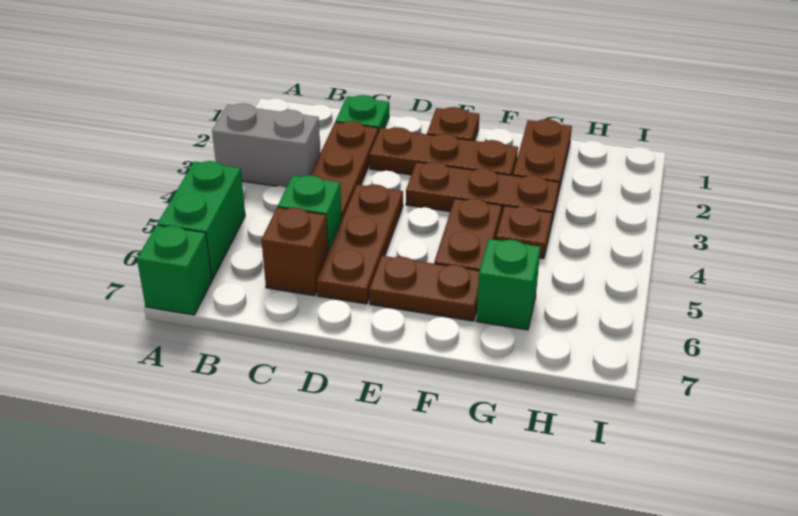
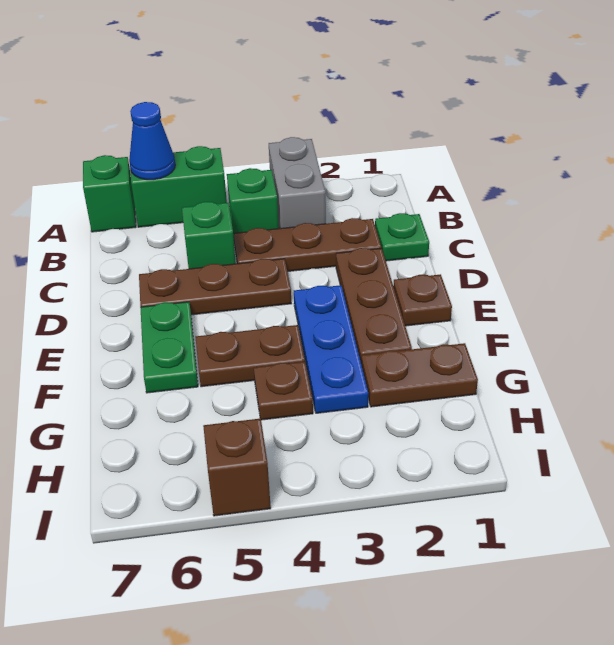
none -> blue 1x1 cone [129,102,175,180]
brown 1x1 brick [261,207,328,296] -> brown 1x1 brick moved to [203,418,271,516]
brown 1x3 plate [406,162,559,224] -> blue 1x3 plate [294,285,368,413]
brown 1x2 plate [369,256,479,321] -> green 1x2 plate [140,302,198,393]
green 1x1 brick [476,239,541,330] -> green 1x1 brick moved to [227,168,279,238]

